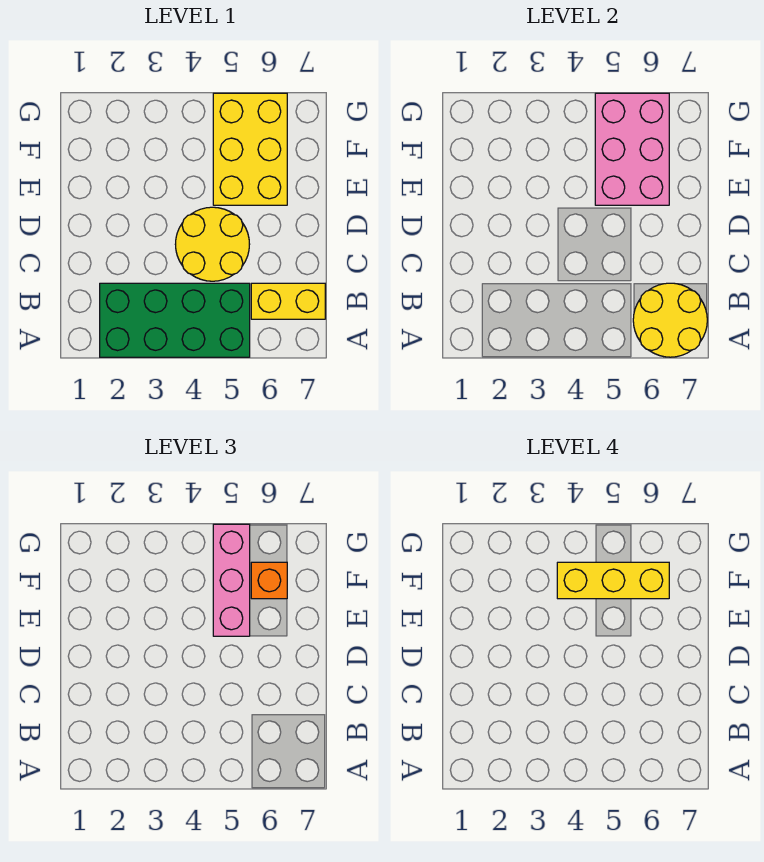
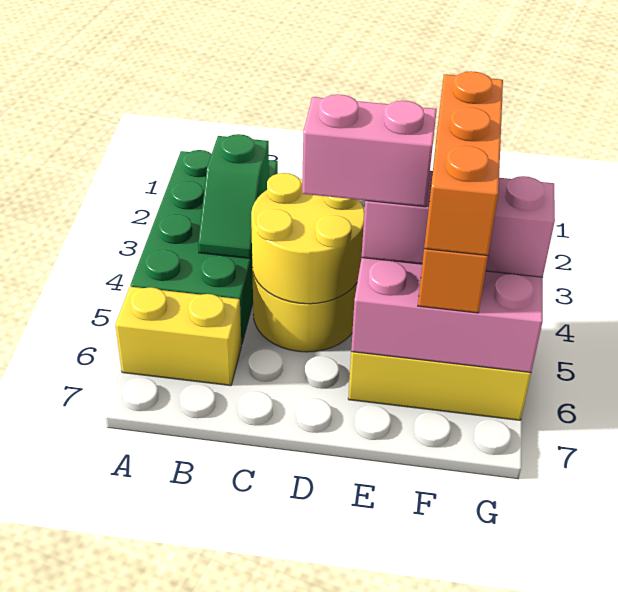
yellow 2x2 round brick [633,283,707,357] -> yellow 2x2 round brick moved to [251,173,365,304]
none -> green 1x2 slope [198,134,269,259]
yellow 1x2 brick [251,283,325,319] -> yellow 1x2 brick turned to [115,287,241,386]
none -> pink 1x2 brick [302,94,437,207]
yellow 1x3 brick [557,562,669,599] -> orange 1x3 brick [424,71,503,256]

